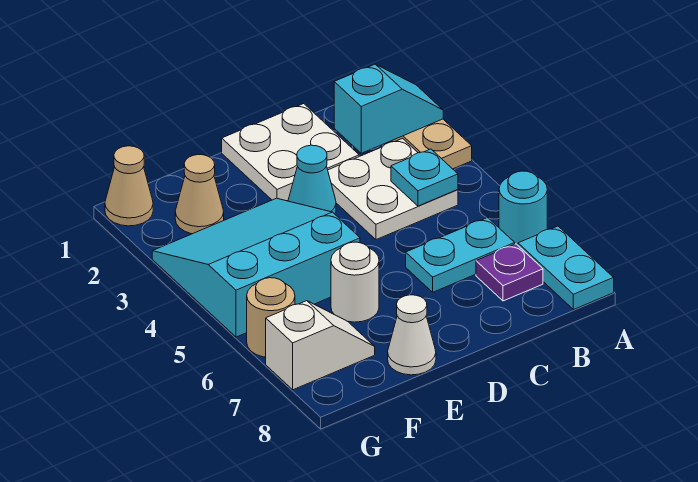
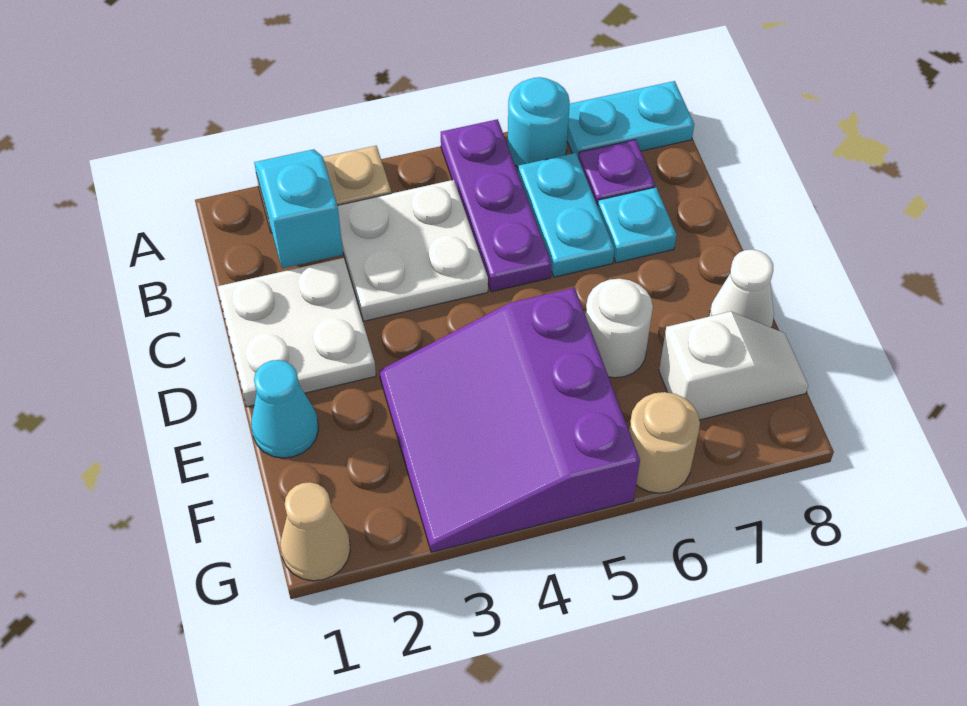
none -> purple 1x3 plate [441,119,552,292]
cyan 1x1 plate [391,149,458,206] -> cyan 1x1 plate moved to [598,187,676,263]
cyan 1x1 cone [288,145,336,214] -> cyan 1x1 cone moved to [251,360,318,458]
cyan 3x3 slope [152,198,360,337] -> purple 3x3 slope [379,288,640,552]
tan 1x1 cone [175,155,224,234] -> none
white 1x2 slope [266,301,375,390] -> white 1x2 slope turned to [659,311,808,420]

